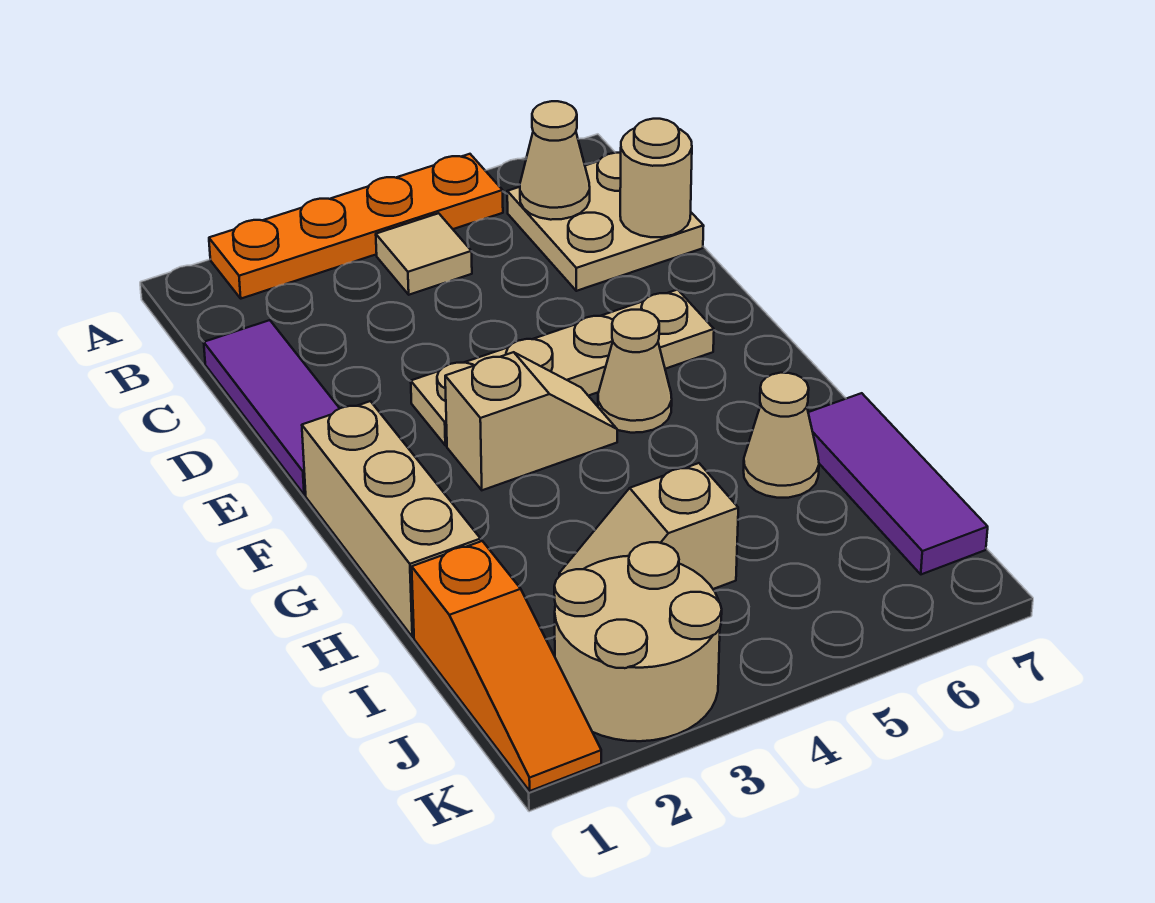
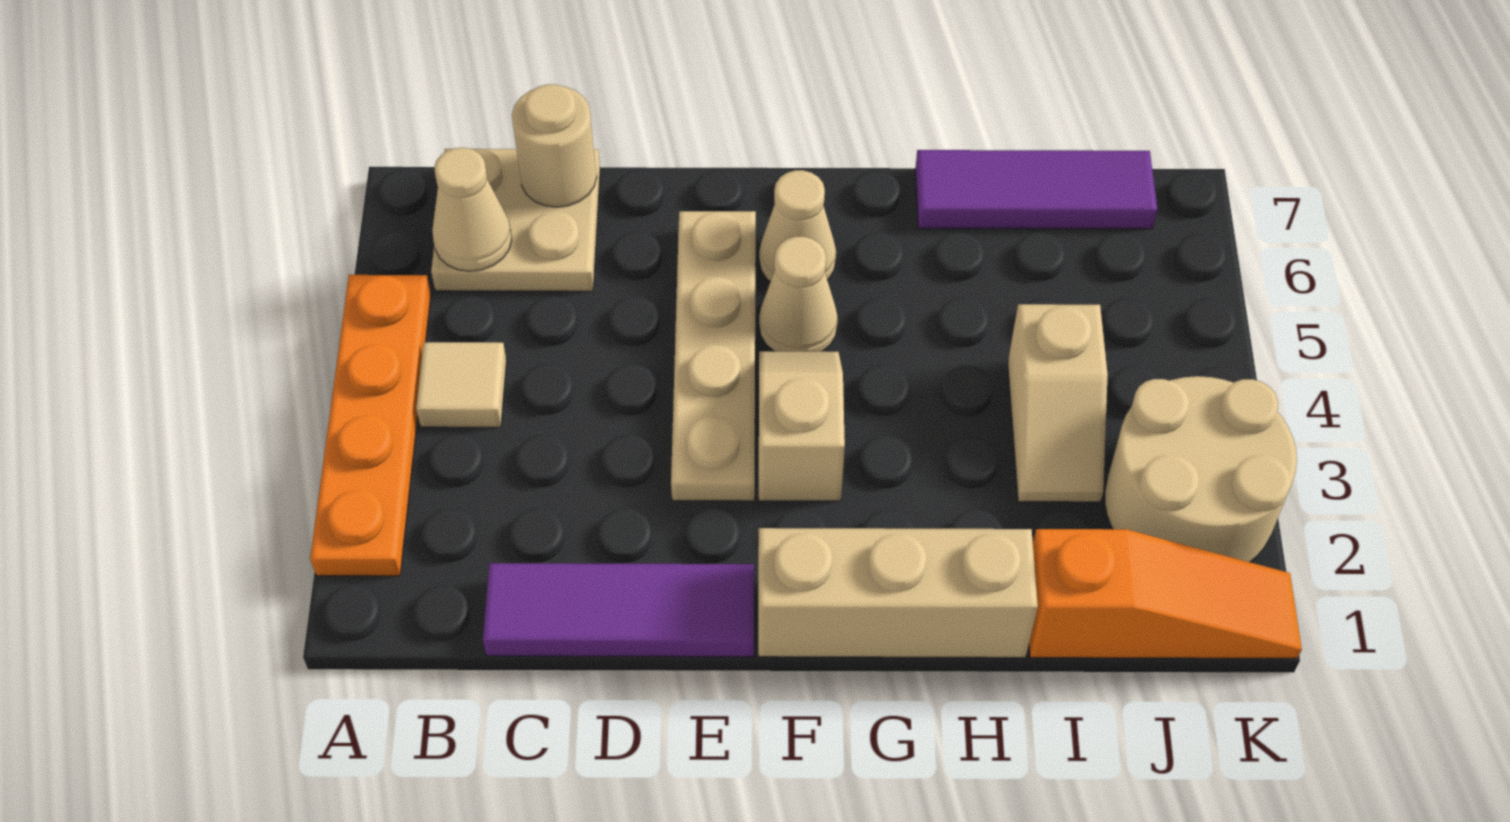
tan 1x1 cone [744,373,819,498] -> tan 1x1 cone moved to [759,170,836,282]

